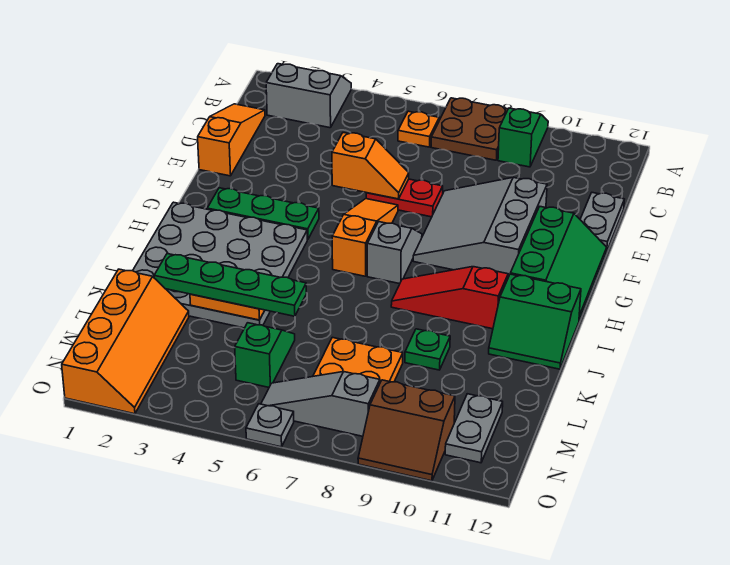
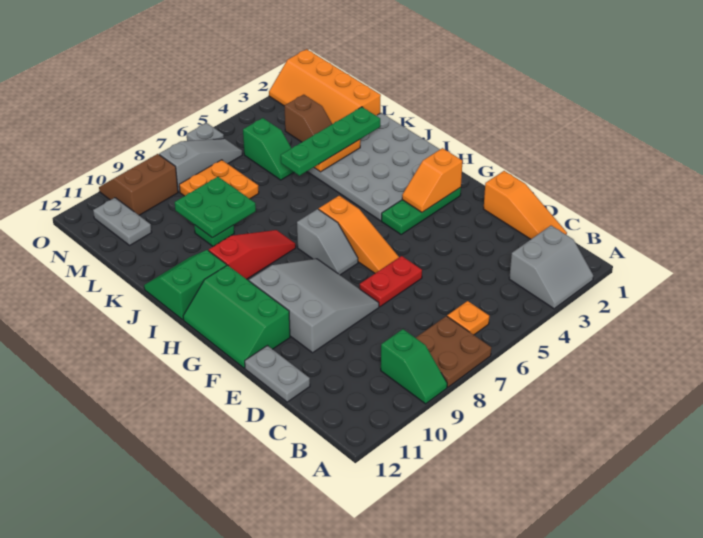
orange 1x2 slope [332,133,409,199] -> orange 1x2 slope moved to [402,148,462,212]
none -> green 2x2 plate [175,177,256,238]
none -> brown 1x2 slope [285,95,332,142]

